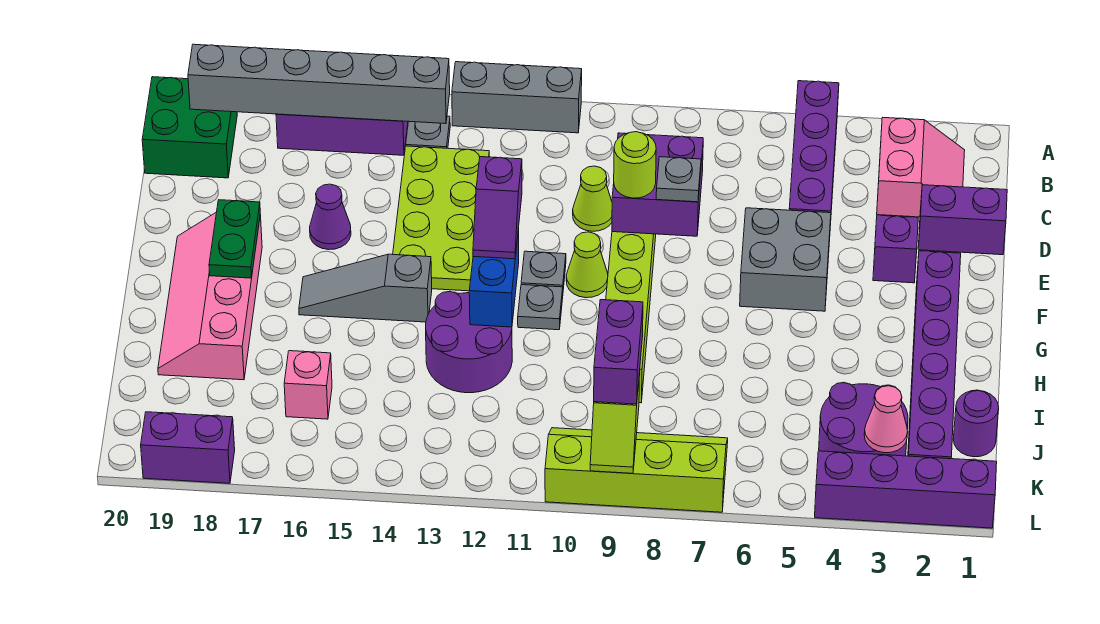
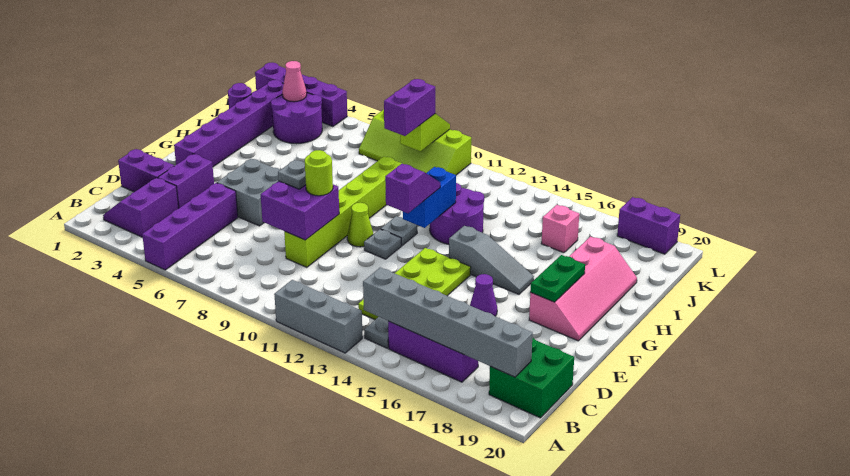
pink 2x2 slope [877,118,965,217] -> purple 2x2 slope [103,178,179,237]
lime 1x1 cone [573,166,612,231] -> none
purple 1x1 brick [873,215,918,283] -> purple 1x2 brick [158,154,214,208]

